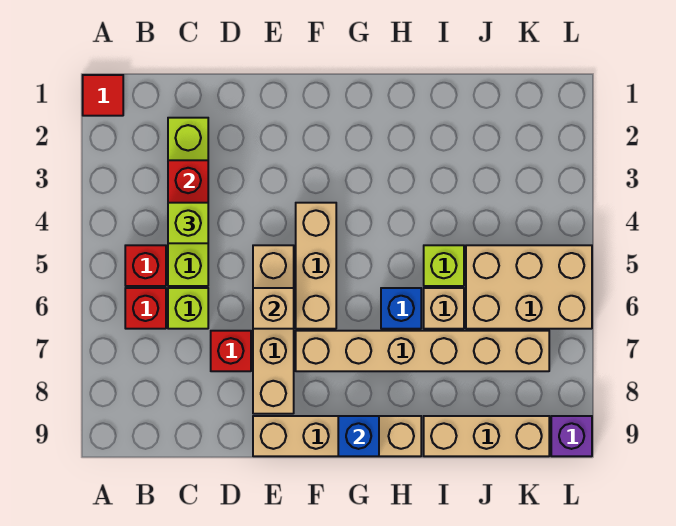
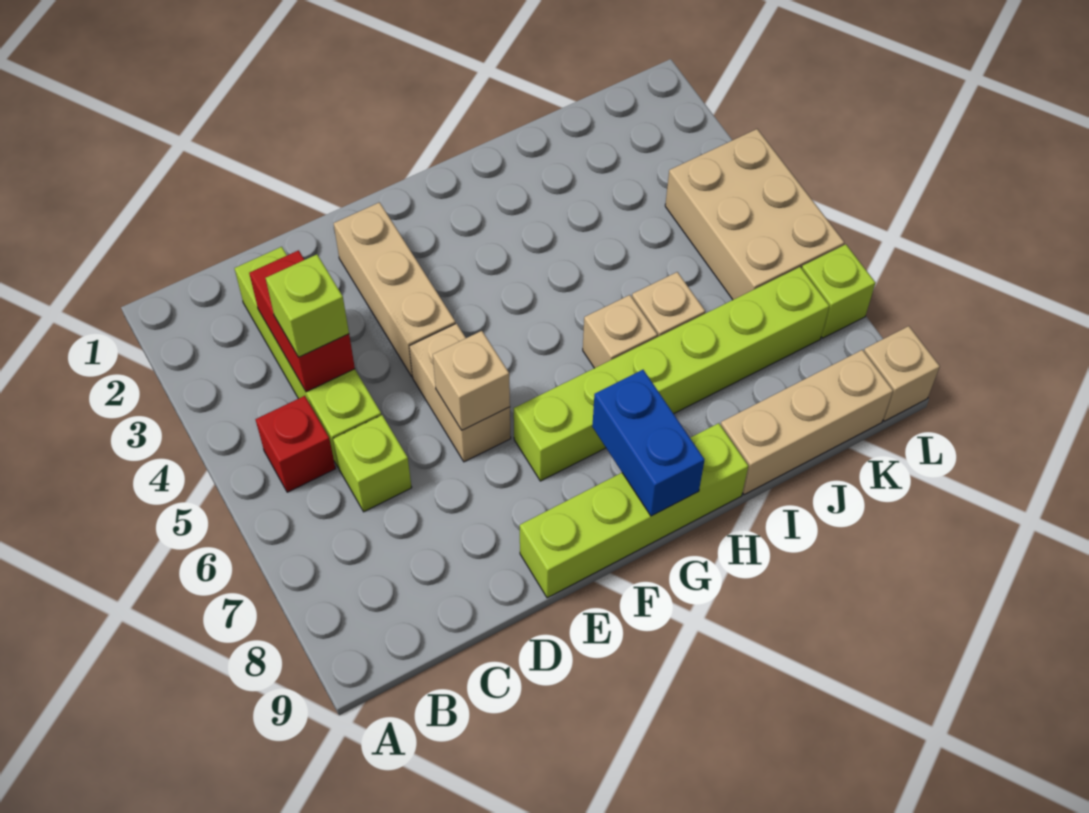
red 1x1 tile [83,75,123,116] -> none
red 1x1 brick [125,288,166,329] -> none
red 1x1 brick [211,331,251,371] -> none
tan 1x4 brick [253,245,294,414] -> tan 1x2 brick [409,324,511,462]
tan 1x4 brick [253,416,421,456] -> lime 1x4 brick [520,423,748,598]
tan 1x3 brick [296,203,336,329] -> tan 1x3 brick moved to [334,202,456,377]
tan 1x6 brick [296,331,549,371] -> lime 1x6 brick [514,267,829,481]
blue 1x1 brick [338,416,379,456] -> blue 1x2 brick [592,370,704,516]
blue 1x1 brick [381,288,421,329] -> tan 1x1 brick [583,295,657,368]
lime 1x1 brick [424,245,464,286] -> lime 1x1 brick moved to [802,244,875,338]
tan 2x3 brick [466,245,592,329] -> tan 2x3 brick turned to [665,129,844,300]
purple 1x1 brick [551,416,592,456] -> tan 1x1 brick [864,326,940,421]

